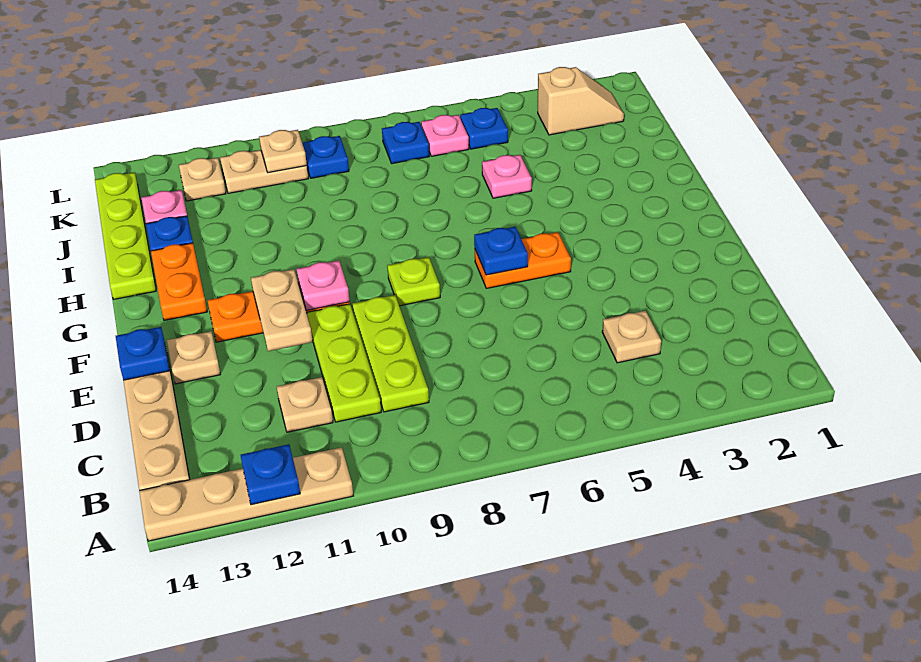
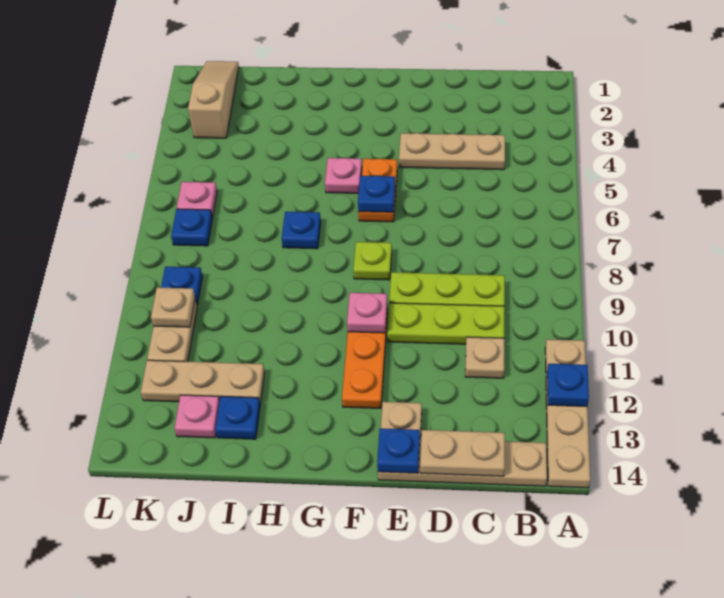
tan 1x1 plate [602,311,661,363] -> tan 1x3 plate [399,133,505,170]
tan 1x2 plate [251,269,313,351] -> tan 1x2 plate moved to [420,430,505,476]
orange 1x2 plate [151,243,207,320] -> none
lime 1x4 plate [95,172,156,299] -> none
pink 1x1 plate [482,155,532,198] -> pink 1x1 plate moved to [325,158,362,193]
tan 1x2 slope [538,67,624,135] -> tan 1x3 slope [188,61,239,138]
blue 1x1 plate [460,108,508,149] -> blue 1x1 plate moved to [282,212,321,249]
tan 1x1 plate [179,158,226,201] -> tan 1x3 plate [141,360,265,404]

